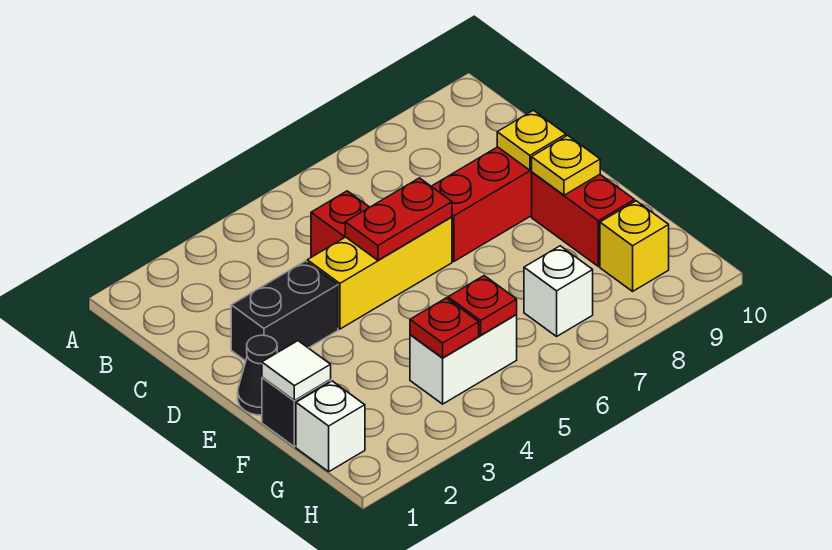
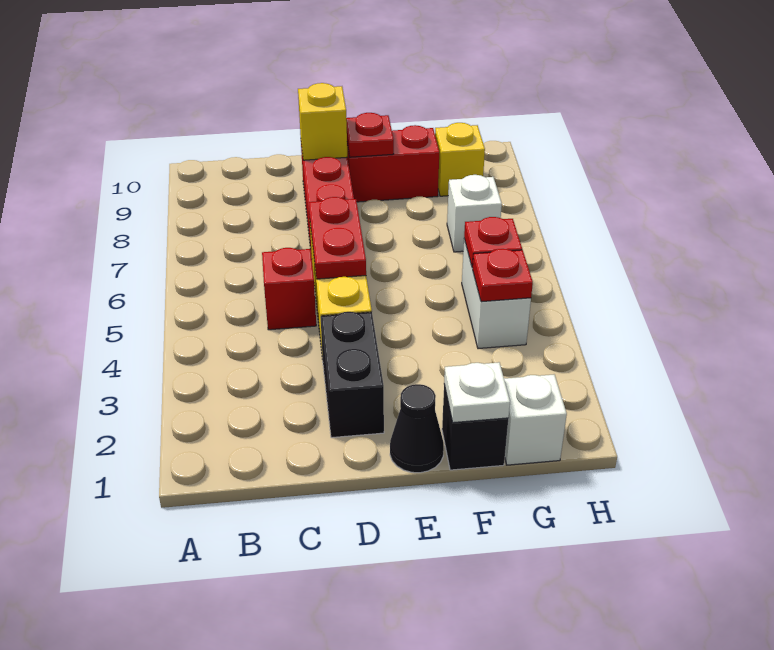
yellow 1x1 plate [497,110,566,170] -> yellow 1x1 brick [298,83,347,160]
yellow 1x1 plate [532,135,600,195] -> red 1x1 plate [346,113,394,157]
white 1x1 tile [262,341,331,400] -> white 1x1 plate [444,362,510,423]

